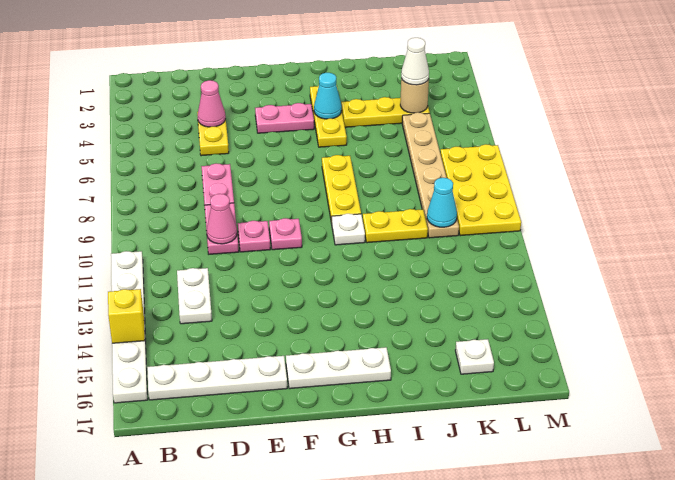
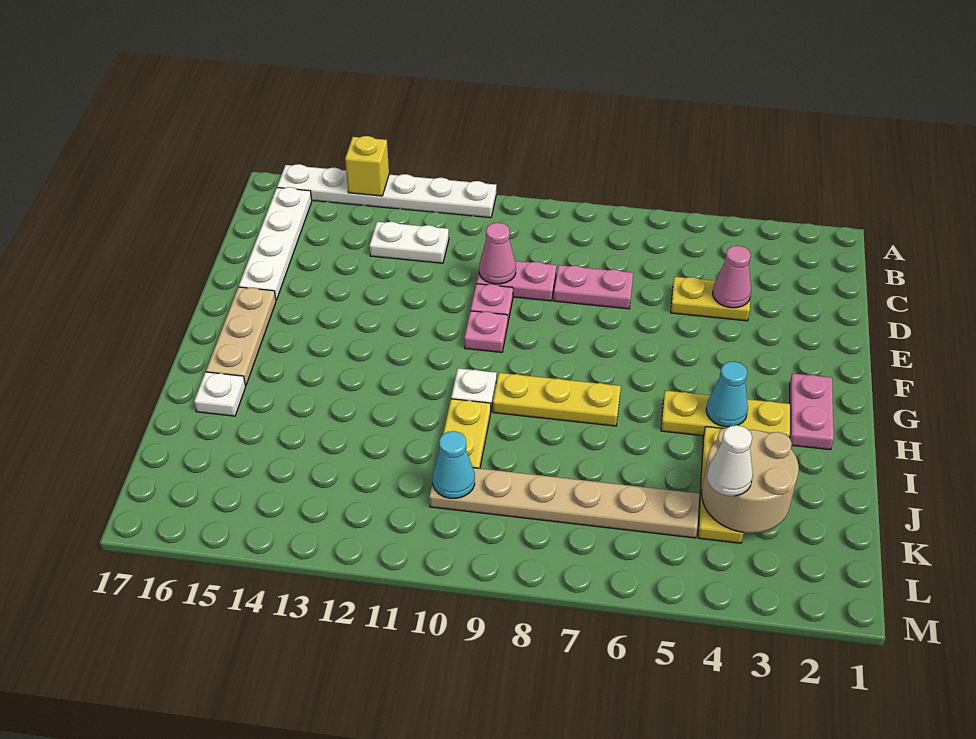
pink 1x2 plate [255,103,314,133] -> pink 1x2 plate moved to [790,373,834,450]
white 1x3 plate [286,347,391,389] -> tan 1x3 plate [206,287,276,385]
tan 1x1 round brick [400,79,429,113] -> tan 2x2 round brick [702,427,799,533]
white 1x1 plate [455,339,494,374] -> white 1x1 plate moved to [194,372,246,416]
yellow 2x4 plate [440,144,521,236] -> none

